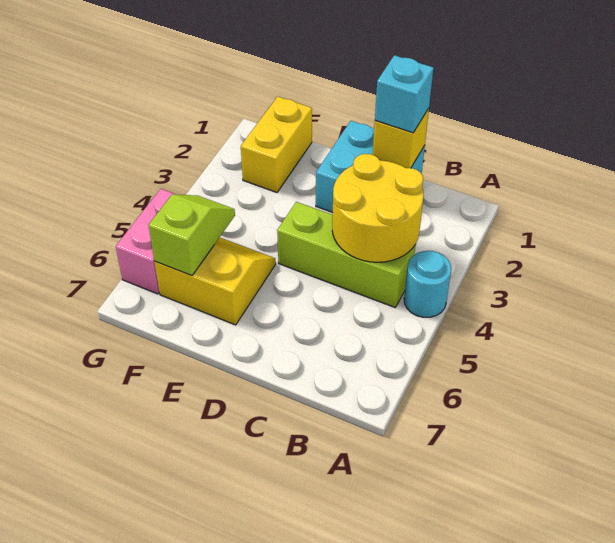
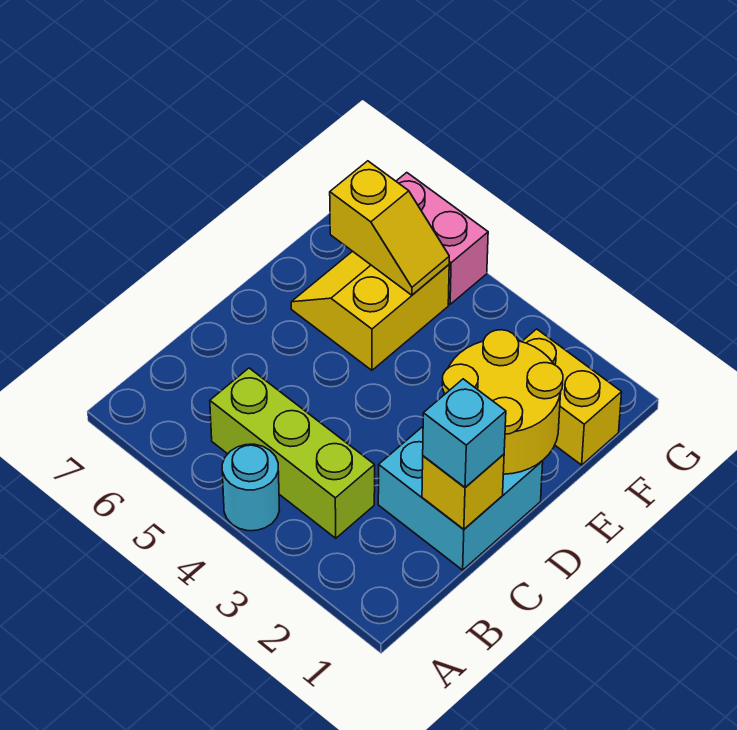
yellow 2x2 round brick [332,154,424,262] -> yellow 2x2 round brick moved to [442,330,563,474]
lime 1x3 brick [277,202,416,307] -> lime 1x3 brick turned to [210,368,375,538]
yellow 2x2 slope [155,238,276,325] -> yellow 2x2 slope turned to [291,251,449,370]
lime 1x2 slope [149,194,235,276] -> yellow 1x2 slope [330,161,449,295]

